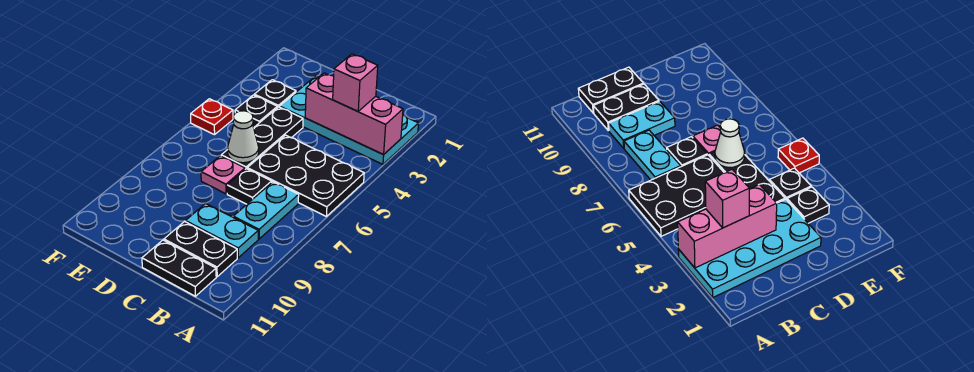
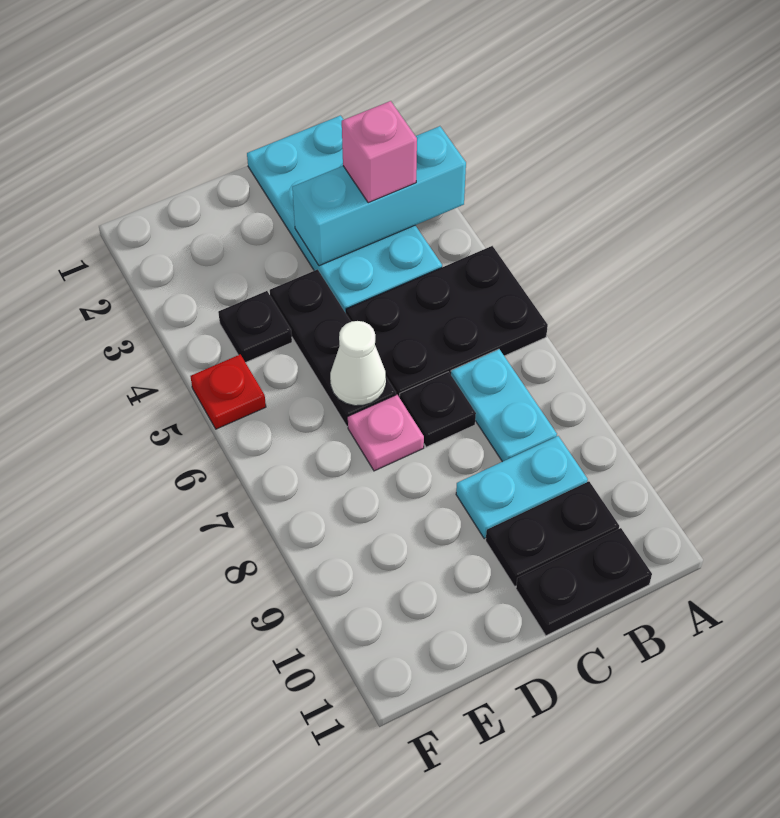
cyan 2x4 plate [280,76,419,164] -> cyan 2x4 plate turned to [247,116,442,313]
pink 1x3 brick [305,73,403,155] -> cyan 1x3 brick [292,126,466,266]
black 1x1 plate [254,80,296,108] -> none

